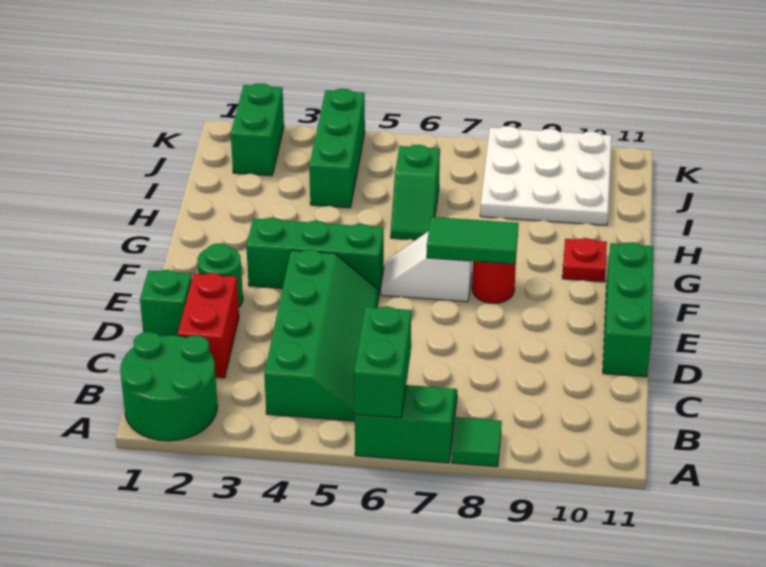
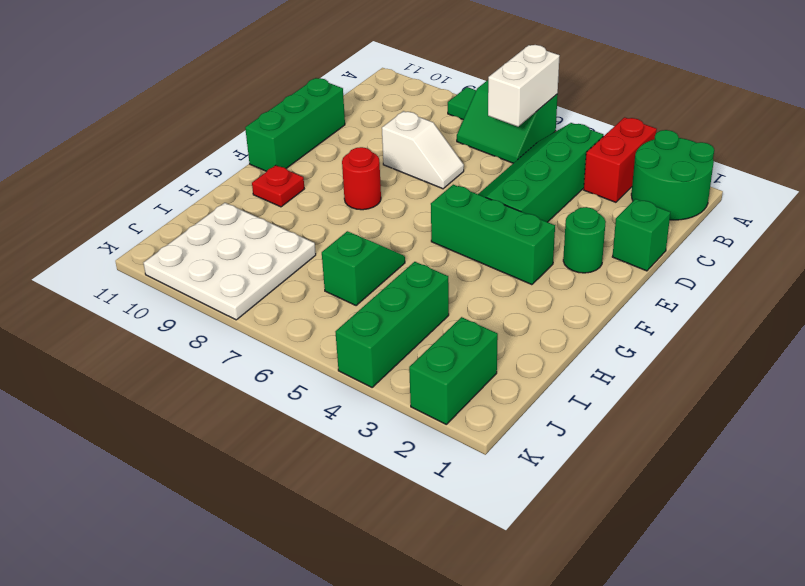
green 1x2 brick [354,306,411,418] -> white 1x2 brick [488,45,560,127]
red 1x2 brick [178,273,239,378] -> red 1x2 brick moved to [584,117,657,202]
white 1x2 slope [381,231,472,302] -> white 1x2 slope moved to [382,111,464,189]
green 1x2 tile [427,217,519,264] -> none

